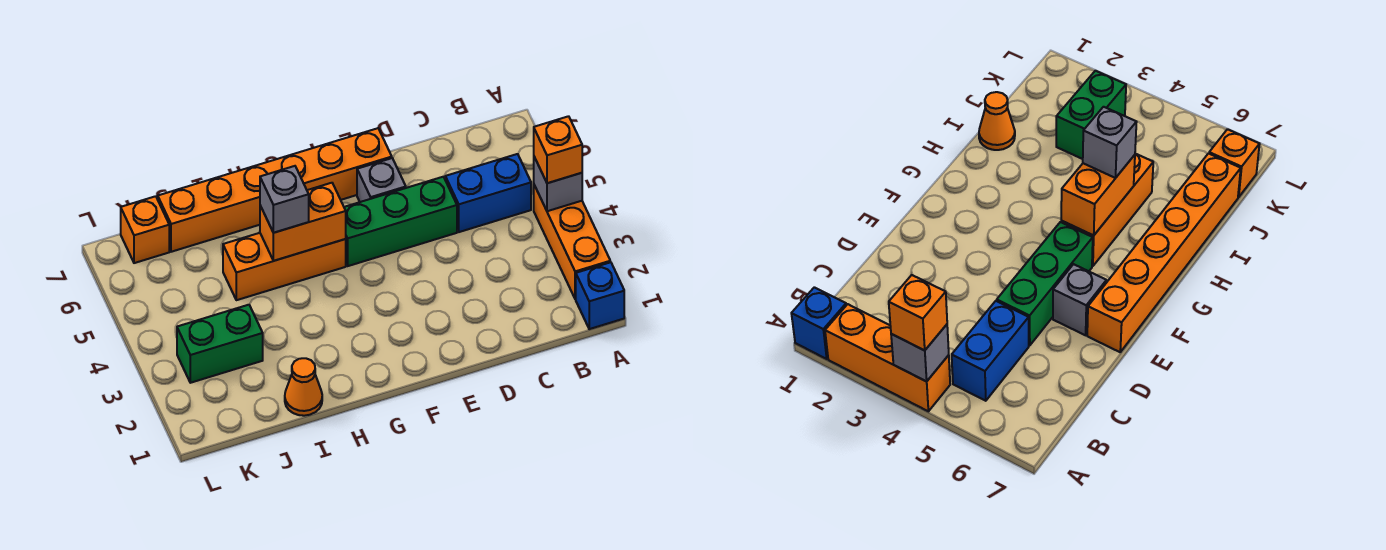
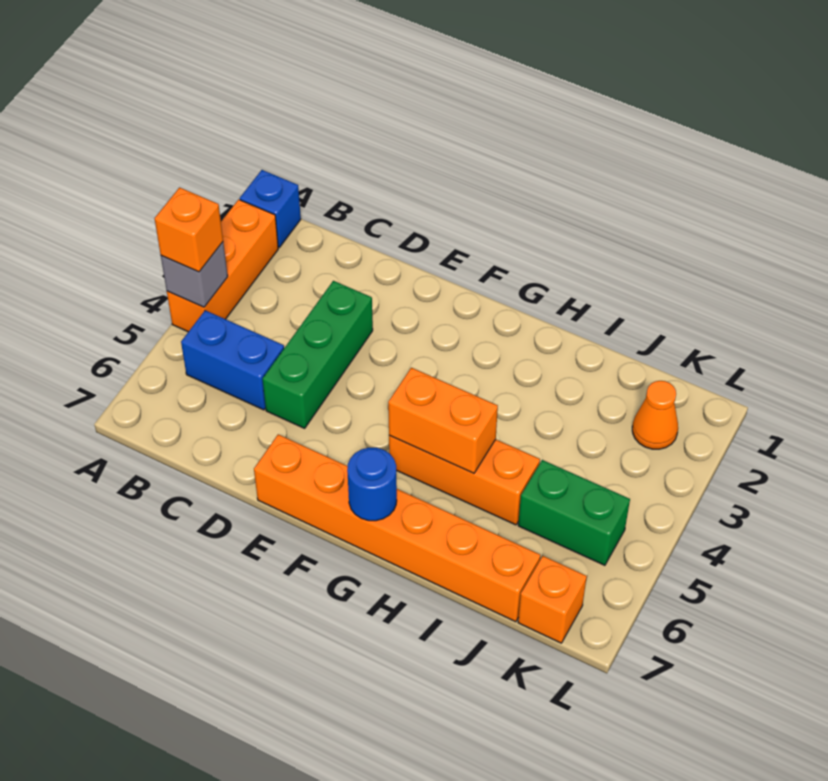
green 1x3 brick [344,177,457,266] -> green 1x3 brick turned to [263,281,373,428]
grey 1x1 brick [357,158,406,202] -> none
none -> blue 1x1 round brick [347,448,397,521]
grey 1x1 brick [260,166,309,233] -> none
orange 1x1 cone [285,358,322,416] -> orange 1x1 cone moved to [632,381,678,449]
green 1x2 brick [177,305,263,383] -> green 1x2 brick moved to [518,460,630,565]

